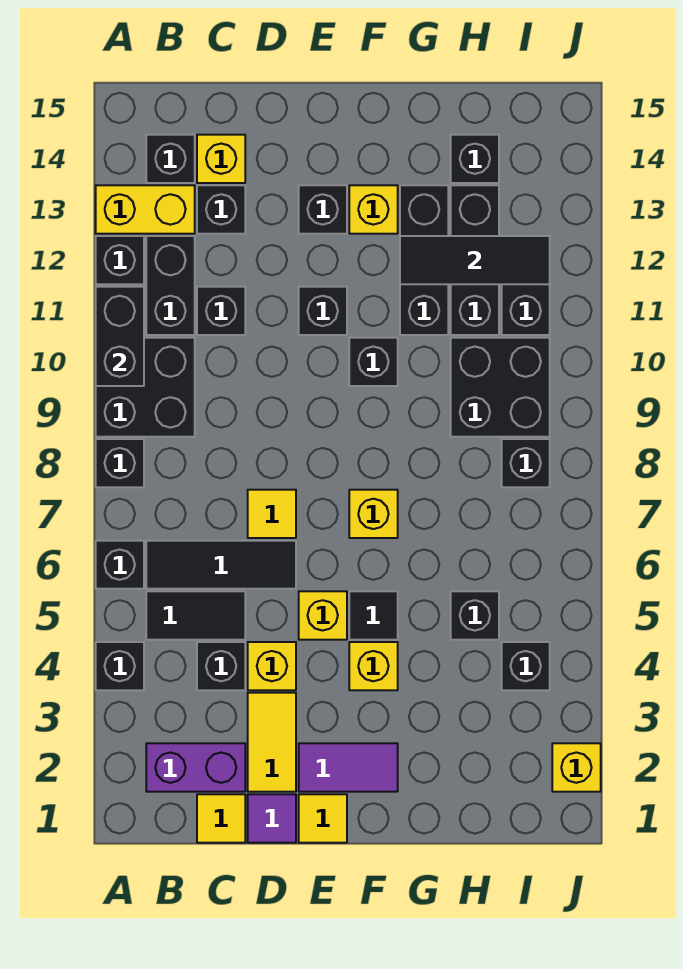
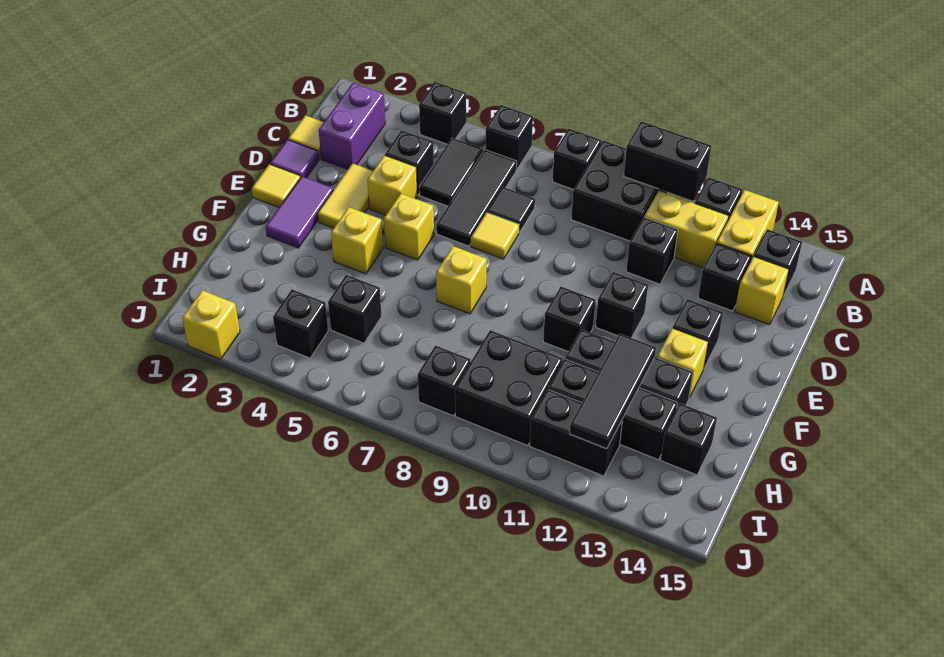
black 1x2 brick [146,236,195,335] -> yellow 1x2 brick [644,191,729,268]
yellow 1x2 tile [248,693,296,792] -> yellow 1x2 tile turned to [318,163,373,228]
black 1x1 tile [349,591,398,640] -> black 1x1 tile moved to [487,187,535,233]

